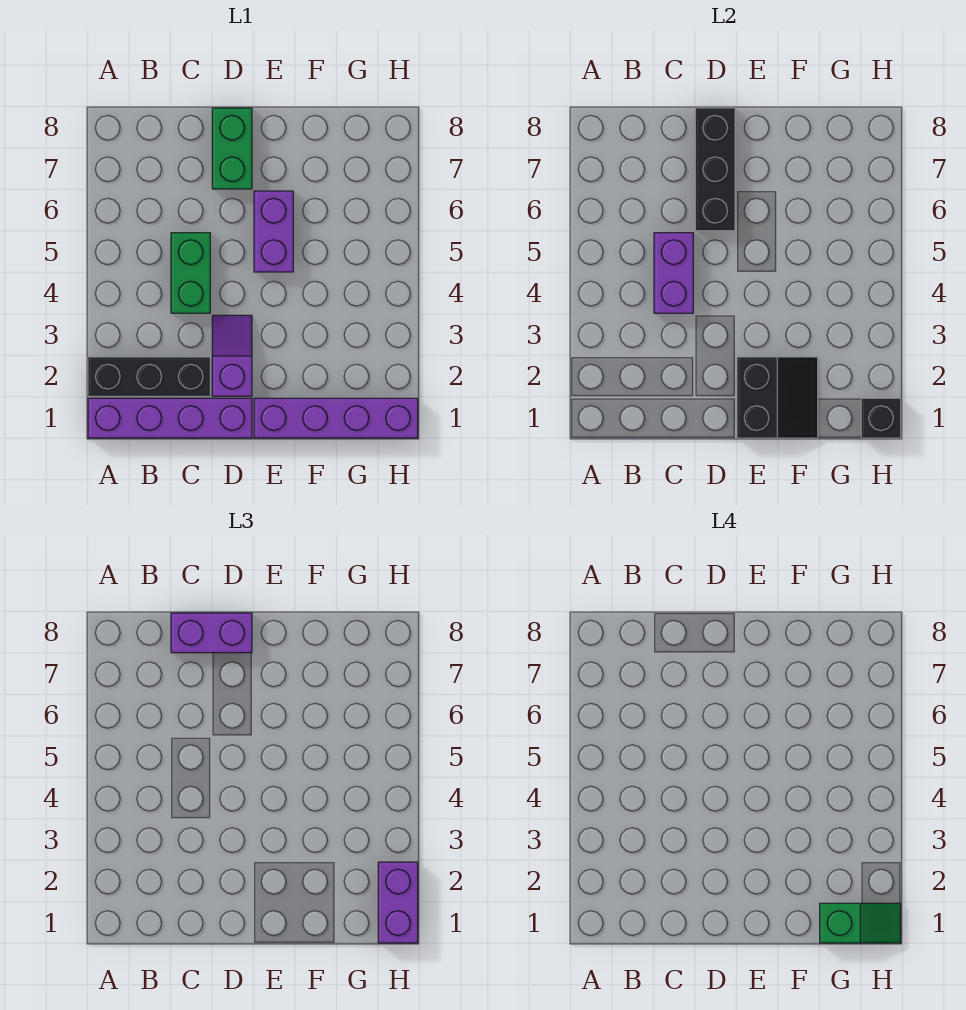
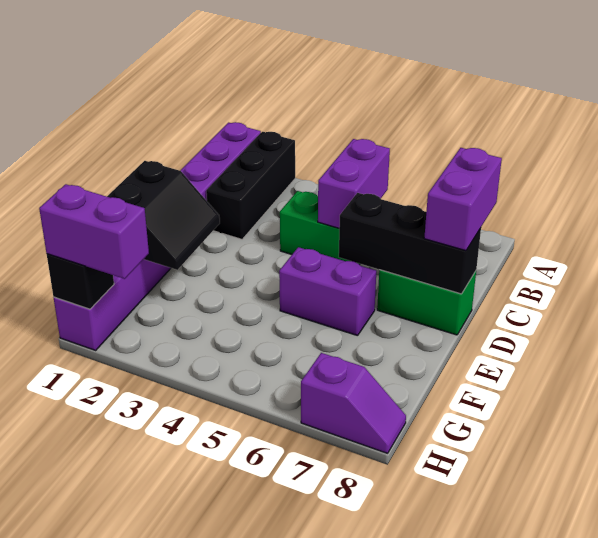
purple 1x2 brick [654,233,693,313] -> purple 1x2 brick turned to [318,139,390,228]
purple 1x2 slope [212,315,252,396] -> purple 1x2 slope moved to [301,353,406,453]
black 2x2 slope [737,357,818,438] -> black 2x2 slope turned to [107,161,220,270]
green 1x2 slope [820,903,901,943] -> none

